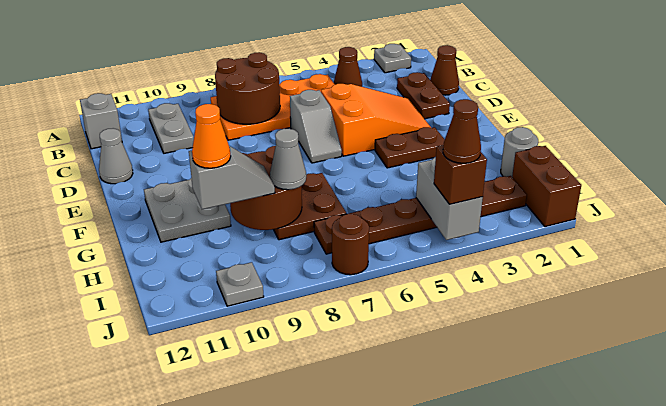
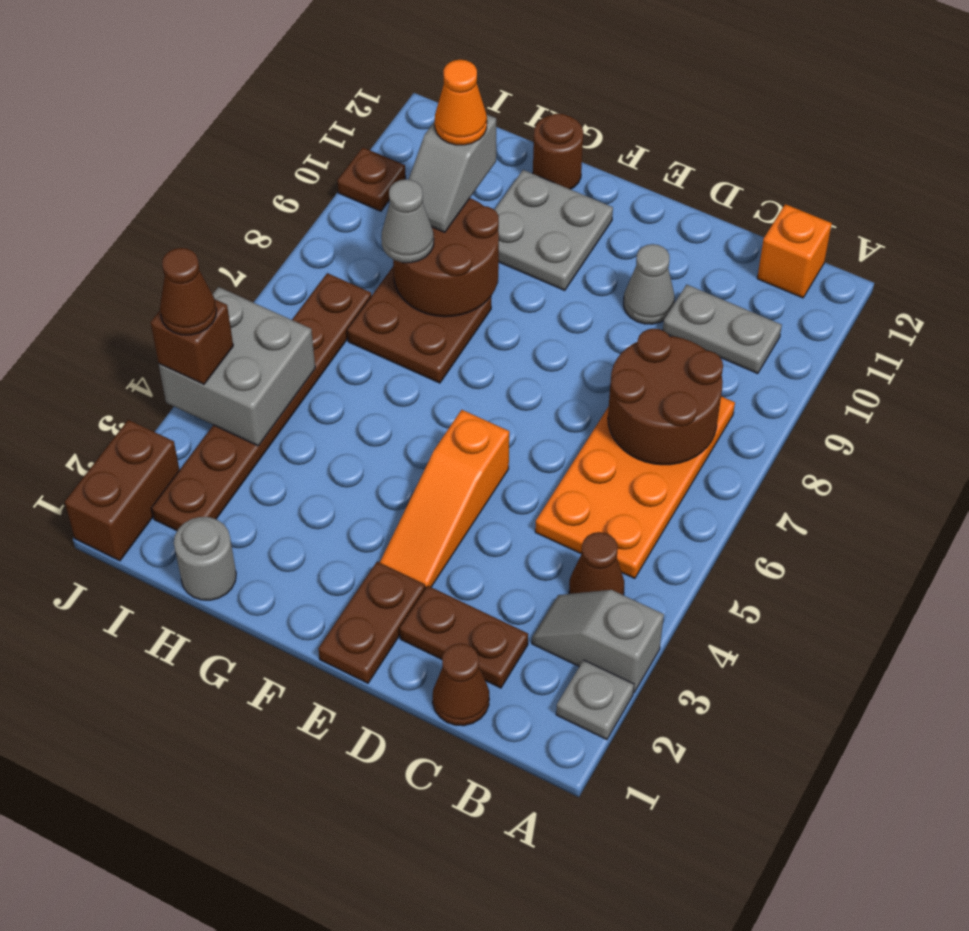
grey 1x1 brick [80,93,122,149] -> orange 1x1 brick [757,204,832,298]
orange 2x3 slope [321,84,431,156] -> orange 1x3 slope [380,410,509,588]
grey 1x2 slope [290,90,342,163] -> grey 1x2 slope moved to [532,590,664,693]
grey 1x1 cone [99,128,133,184] -> grey 1x1 cone moved to [624,244,675,324]
brown 1x2 plate [375,127,445,168] -> brown 1x2 plate moved to [318,562,425,683]
brown 1x2 brick [512,146,581,227] -> brown 1x2 brick turned to [65,420,179,561]
grey 1x2 brick [416,157,483,240] -> grey 2x2 brick [159,287,315,446]
brown 1x1 round brick [332,214,369,275] -> brown 1x1 round brick moved to [533,113,583,189]
grey 1x1 plate [216,262,264,306] -> brown 1x1 plate [337,147,406,211]

